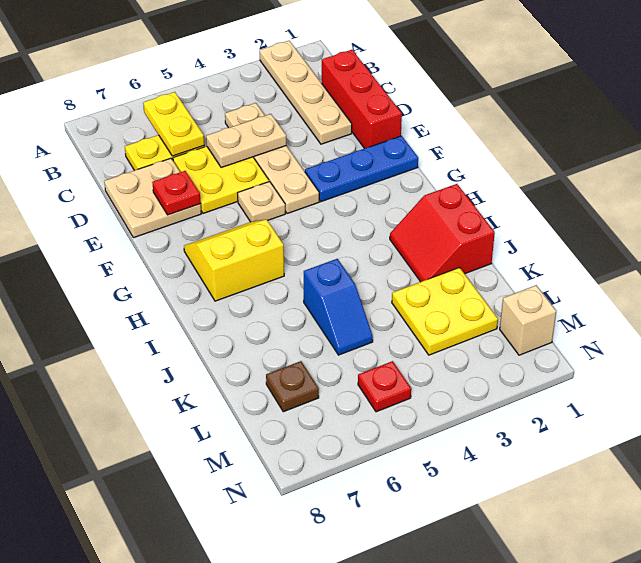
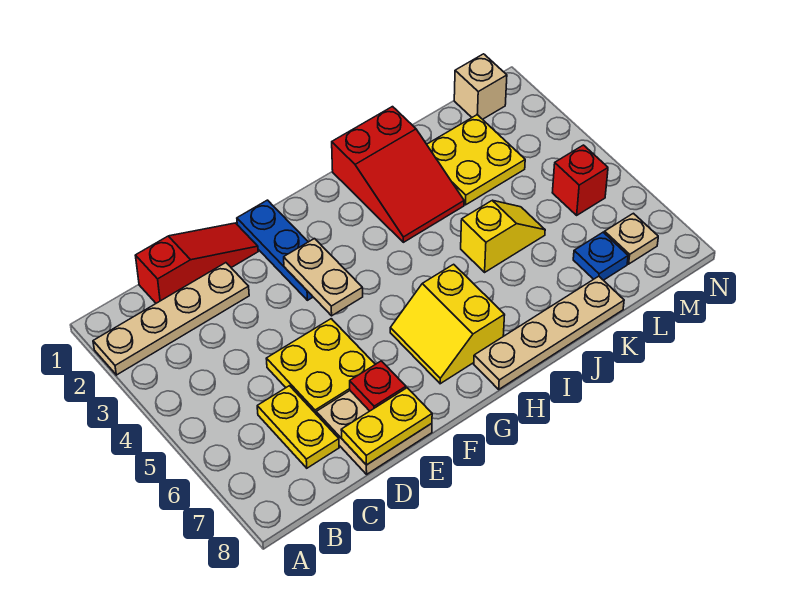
yellow 1x2 plate [143,92,204,156] -> yellow 1x2 plate moved to [341,388,432,465]
red 1x3 brick [322,50,402,149] -> red 1x3 slope [135,223,258,303]
tan 1x4 plate [225,103,319,214] -> tan 1x4 plate moved to [474,276,624,389]
tan 1x2 plate [206,114,286,168] -> tan 1x2 plate moved to [284,239,363,316]
tan 1x1 plate [238,182,285,222] -> tan 1x1 plate moved to [605,213,658,264]
red 2x2 slope [390,184,495,282] -> red 2x3 slope [332,107,464,242]
blue 1x2 slope [304,259,373,355] -> yellow 1x2 slope [461,200,545,272]
brown 1x1 plate [266,361,319,412] -> blue 1x1 plate [573,232,628,280]
red 1x1 plate [358,361,411,412] -> red 1x1 brick [552,145,608,215]

